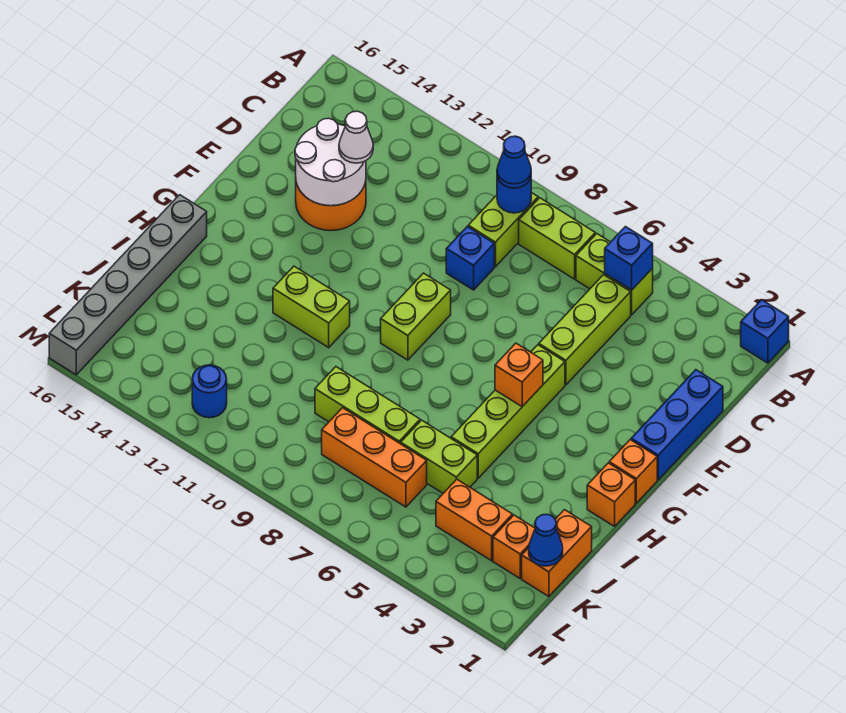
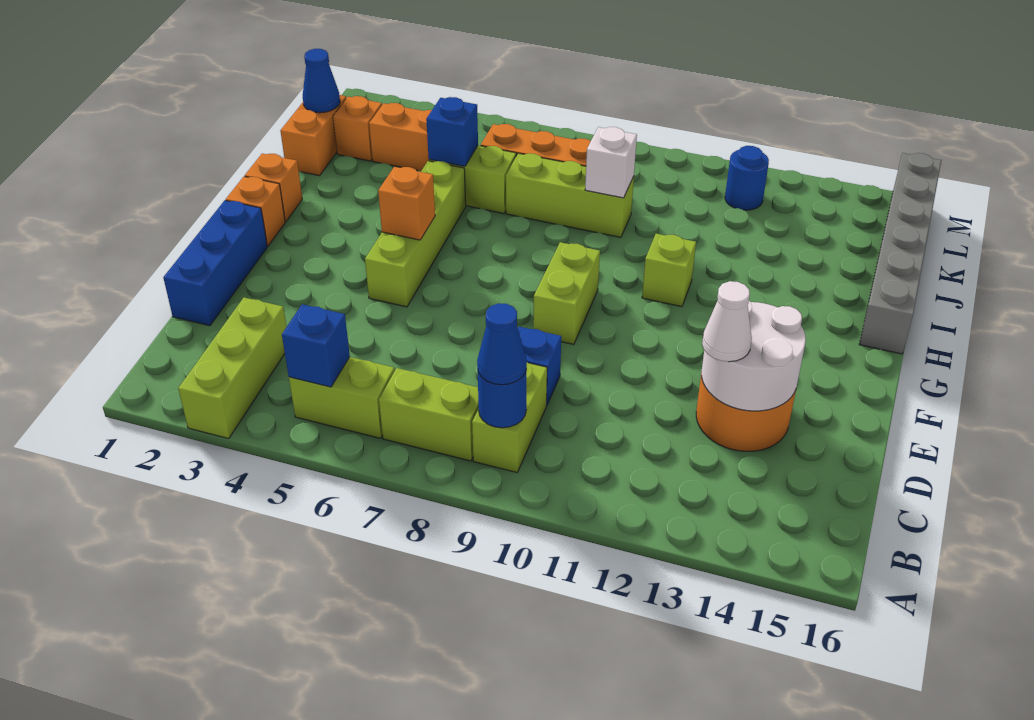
blue 1x1 brick [741,300,789,363] -> blue 1x1 brick moved to [426,97,478,166]
lime 1x3 brick [539,275,631,385] -> lime 1x3 brick moved to [178,298,287,439]
lime 1x2 brick [273,266,350,348] -> lime 1x1 brick [642,234,696,307]
none -> white 1x1 brick [585,127,637,198]

